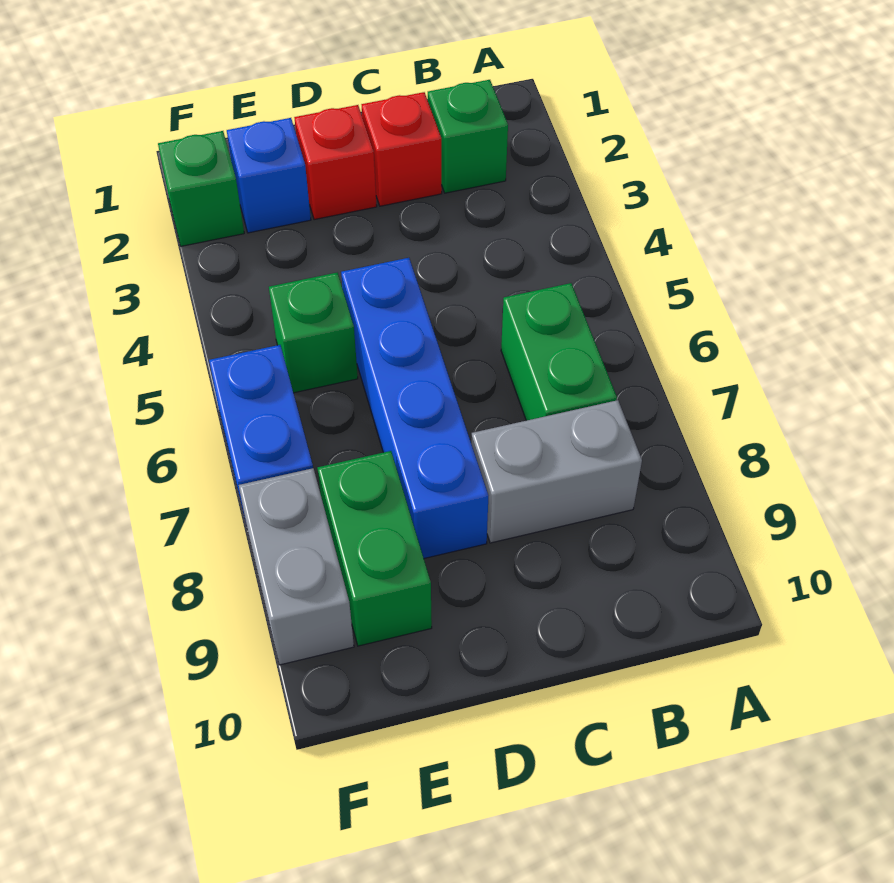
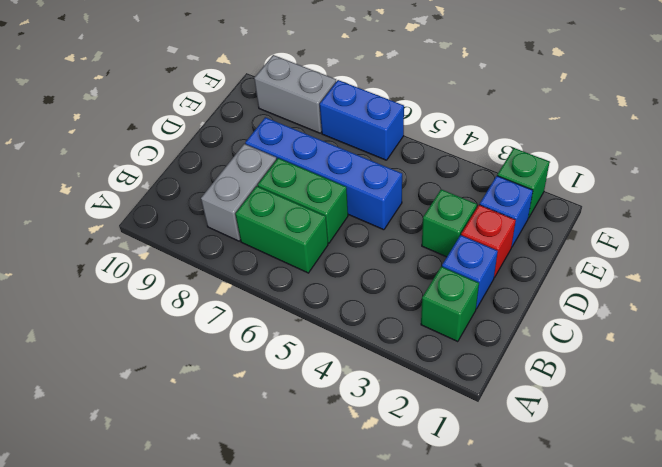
red 1x1 brick [362,92,442,206] -> blue 1x1 brick [442,235,498,309]
green 1x1 brick [269,273,358,393] -> green 1x1 brick moved to [422,189,477,257]
green 1x2 brick [318,451,432,646] -> green 1x2 brick moved to [258,158,348,243]

